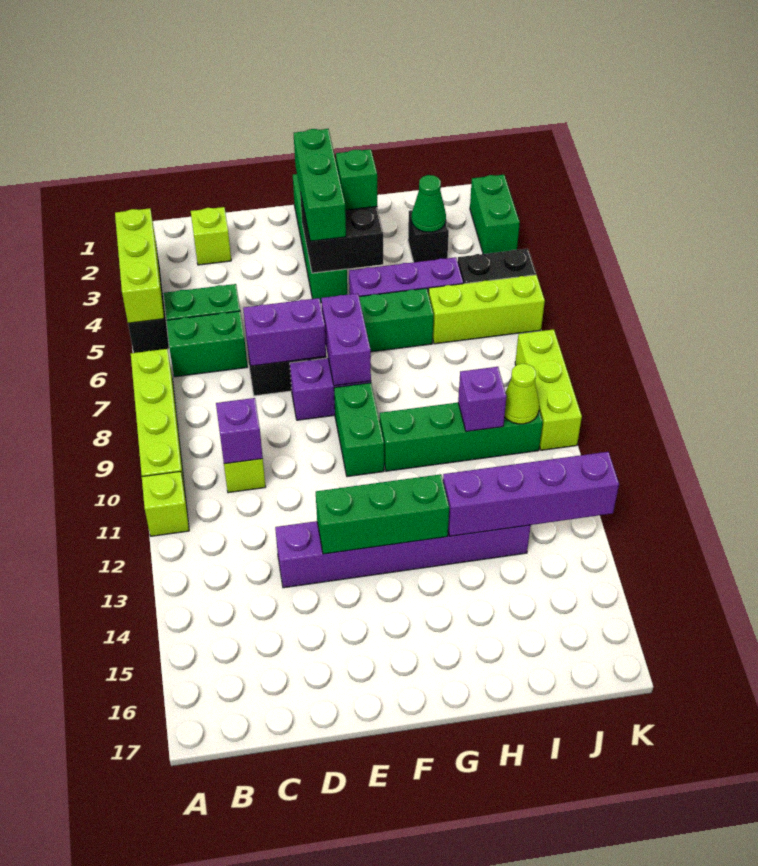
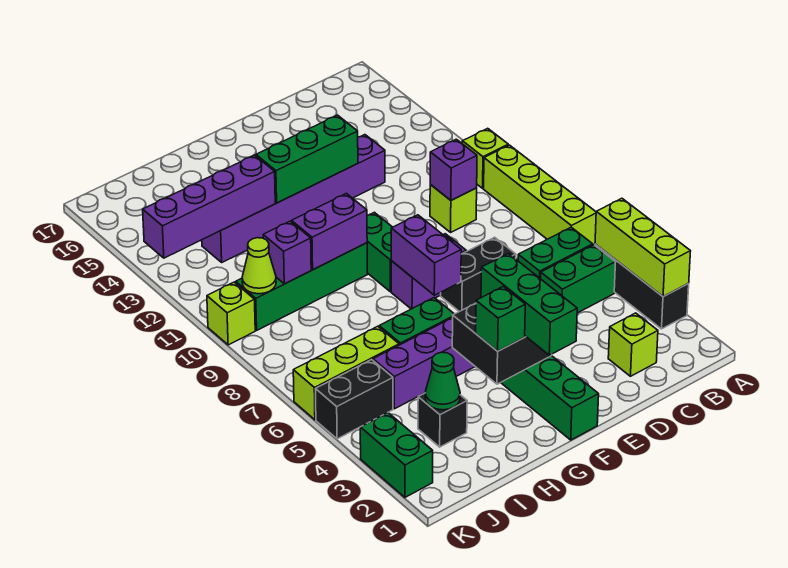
purple 1x2 brick [243,298,326,366] -> purple 1x2 brick moved to [292,193,367,270]
lime 1x3 brick [515,329,582,450] -> lime 1x1 brick [207,282,255,345]

